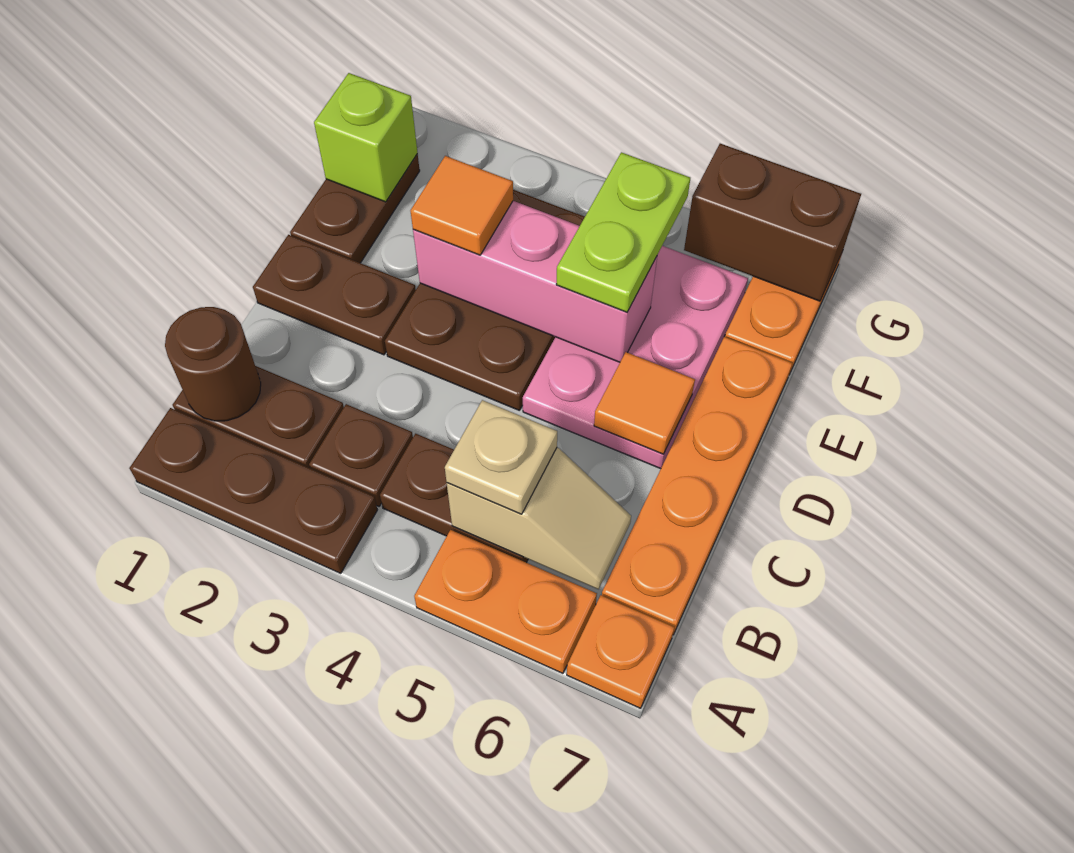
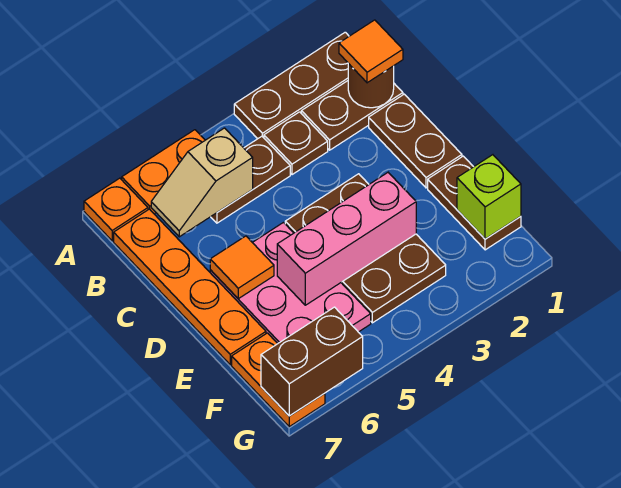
tan 1x1 plate [445,400,557,514] -> none
brown 1x2 plate [253,235,416,355] -> brown 1x2 plate turned to [369,94,462,188]
orange 1x1 tile [411,156,513,255] -> orange 1x1 tile moved to [339,20,403,83]
lime 1x2 plate [556,152,690,312] -> none

